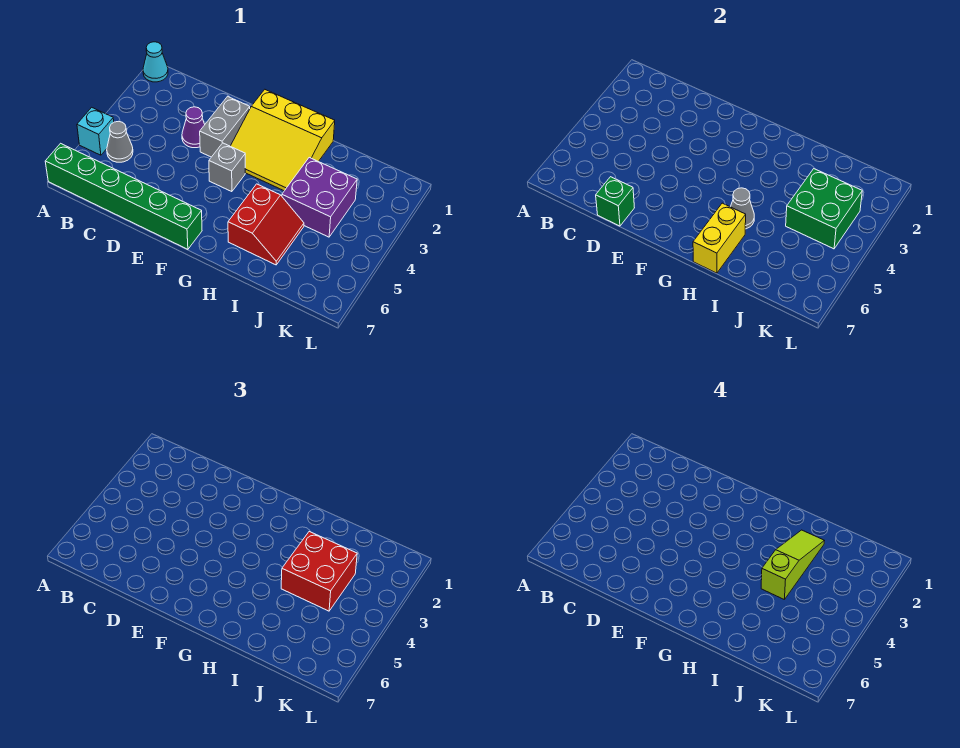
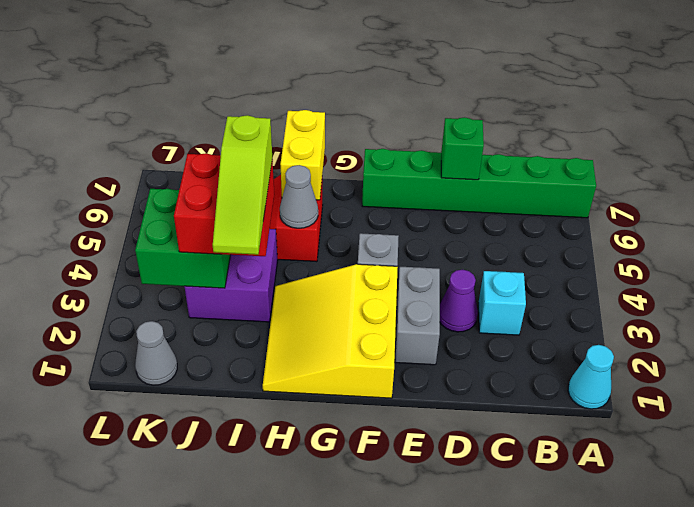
cyan 1x1 brick [77,107,114,155] -> cyan 1x1 brick moved to [479,271,526,335]
grey 1x1 cone [107,121,133,162] -> grey 1x1 cone moved to [135,321,177,385]
yellow 3x3 slope [231,90,335,191] -> yellow 3x3 slope turned to [263,264,398,398]

